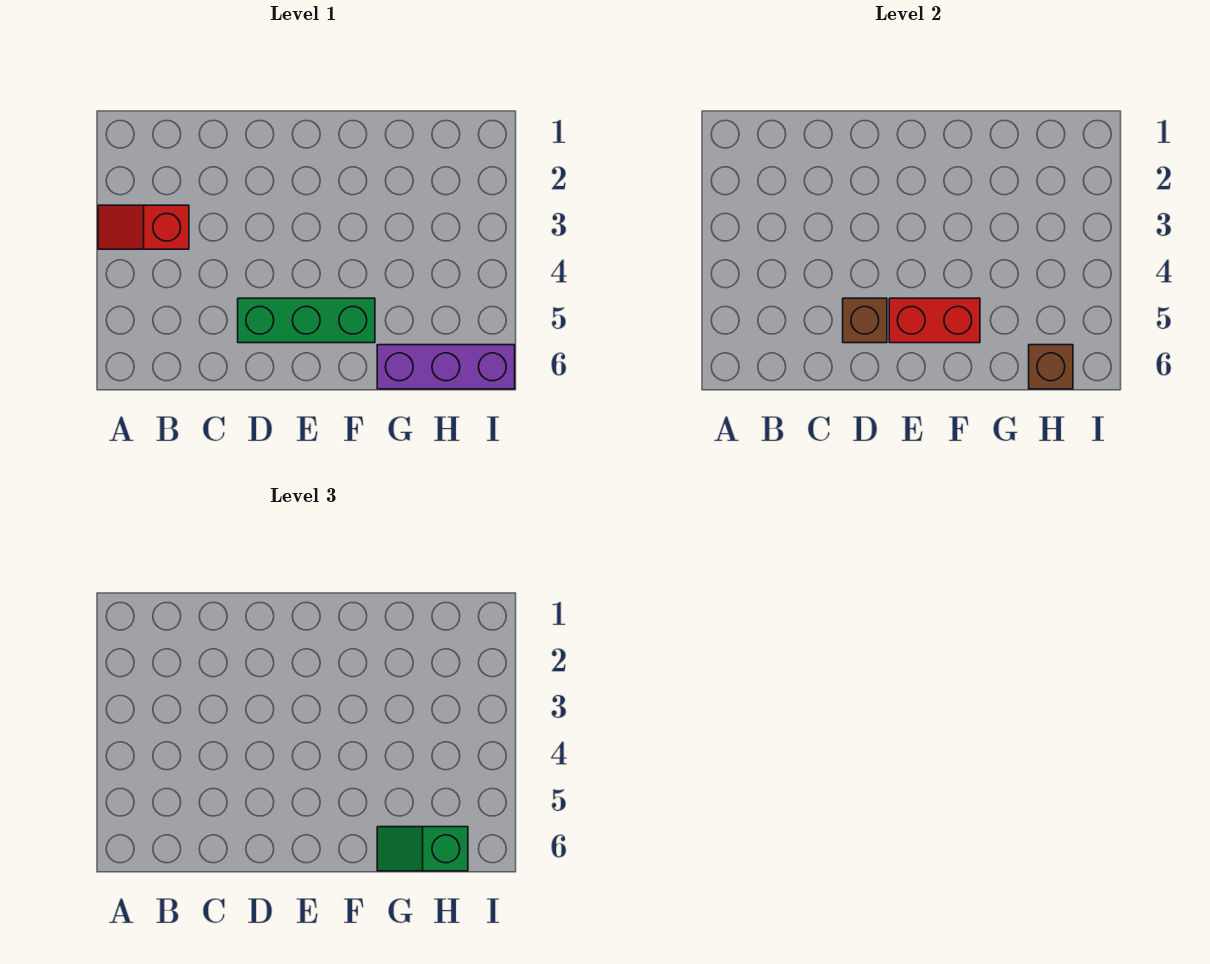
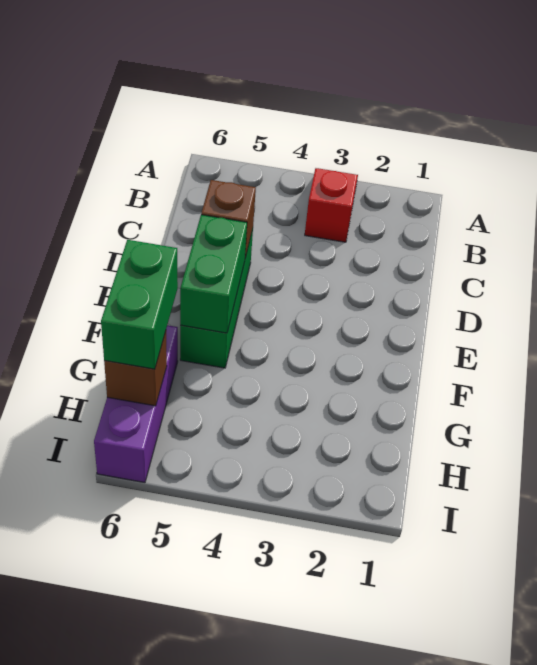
red 1x2 brick [889,298,980,343] -> green 1x2 brick [180,215,247,333]
green 1x2 slope [377,827,468,871] -> green 1x2 brick [101,240,178,369]

